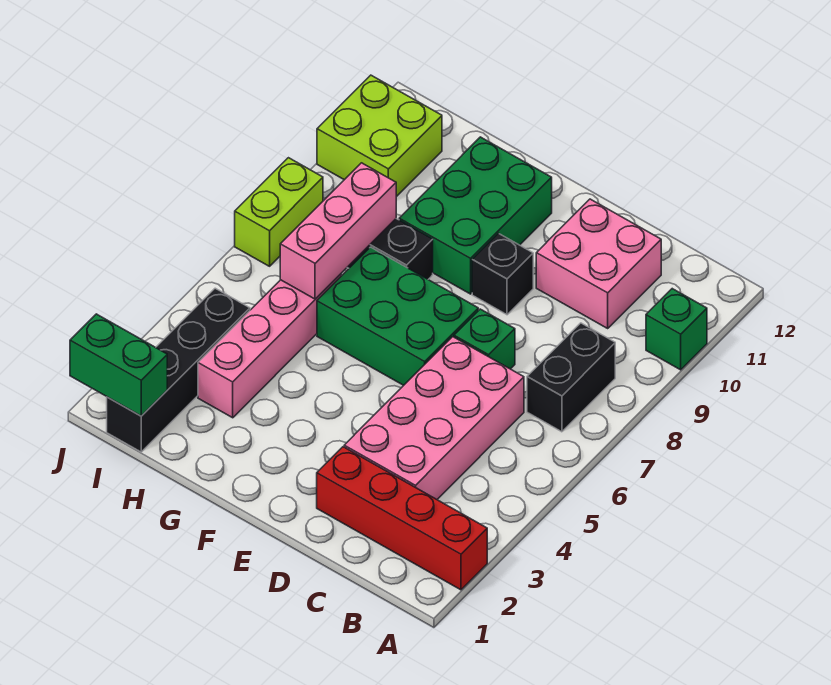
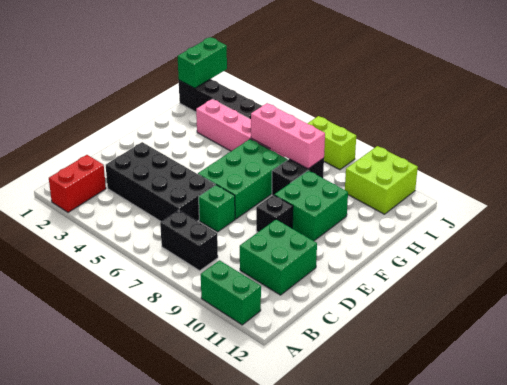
red 1x4 brick [317,447,487,590] -> red 1x2 brick [49,155,106,212]
green 1x1 brick [646,289,707,370] -> green 1x2 brick [201,260,261,325]
pink 2x4 brick [344,337,524,499] -> black 2x4 brick [106,142,215,222]
pink 2x2 brick [536,199,661,328] -> green 2x2 brick [240,220,317,295]
green 2x3 brick [399,137,552,294] -> green 2x2 brick [274,170,348,241]

